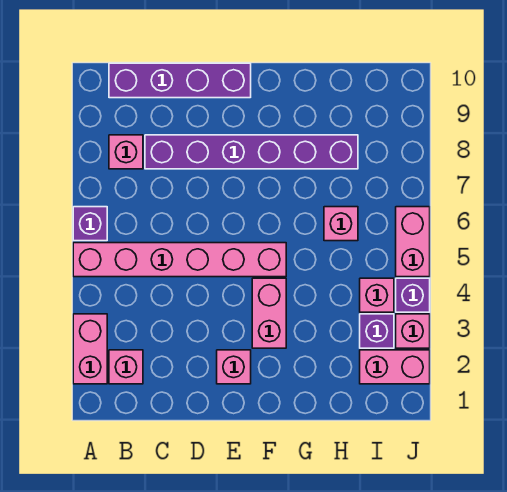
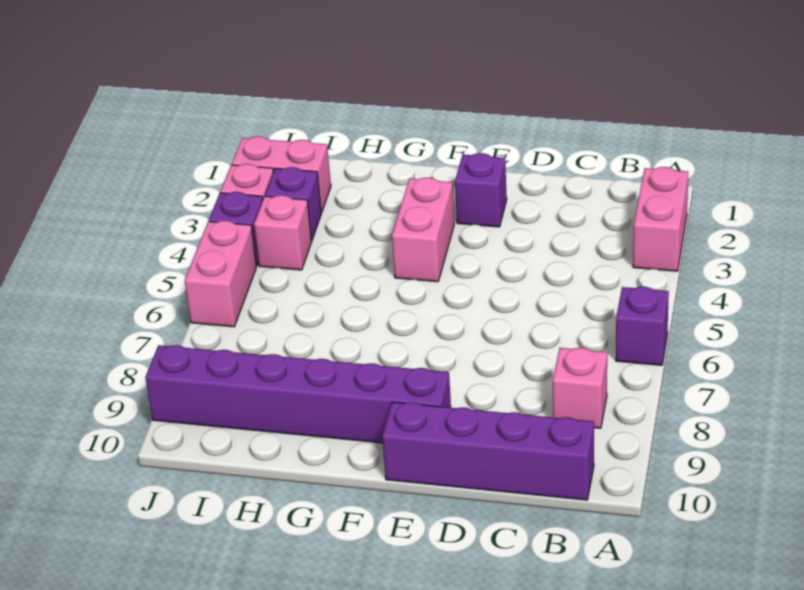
pink 1x6 brick [73,243,286,277] -> none
pink 1x1 brick [109,350,143,384] -> none
purple 1x6 brick [145,135,358,169] -> purple 1x6 brick moved to [145,345,451,443]
pink 1x1 brick [217,350,251,384] -> purple 1x1 brick [455,153,507,227]
pink 1x1 brick [324,207,358,241] -> none

